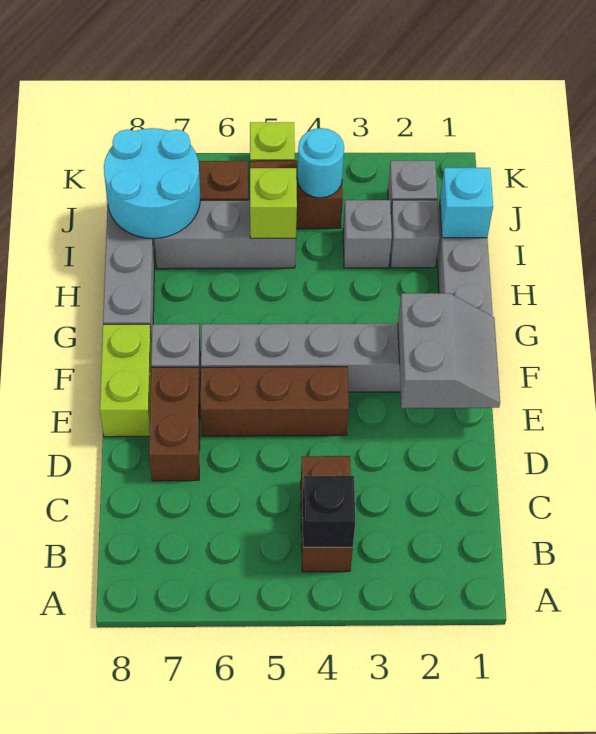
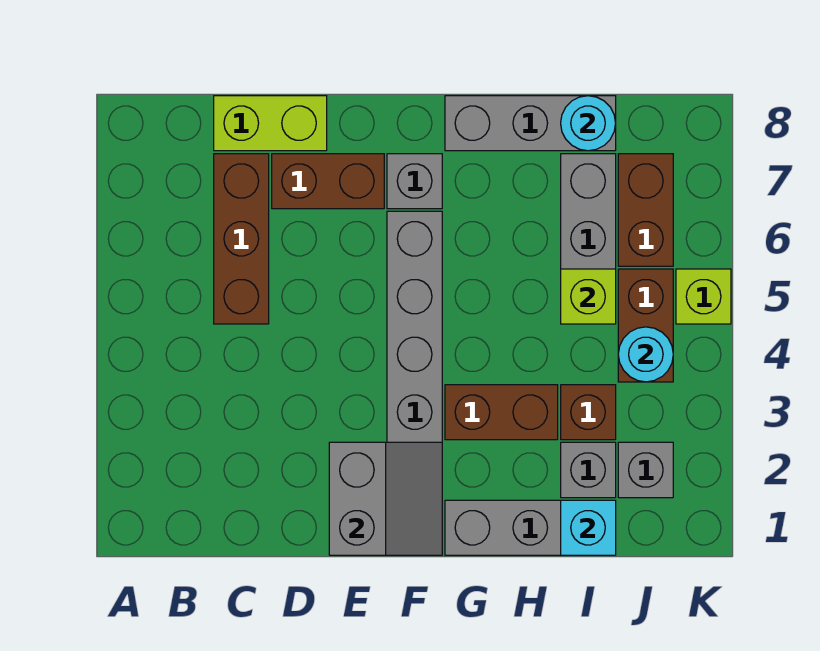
brown 1x2 brick [301,456,353,572] -> brown 1x2 brick moved to [445,385,558,440]
black 1x1 brick [303,476,355,547] -> none
grey 2x2 slope [398,293,500,408] -> grey 2x2 slope turned to [329,442,442,555]
brown 1x3 brick [201,367,349,436] -> brown 1x3 brick moved to [214,154,269,324]
lime 1x2 brick [100,324,152,437] -> lime 1x2 brick moved to [214,96,327,151]
grey 1x1 brick [343,200,392,268] -> brown 1x1 brick [561,385,616,440]
cyan 2x2 round brick [104,128,200,239] -> cyan 1x1 round brick [561,96,616,151]

